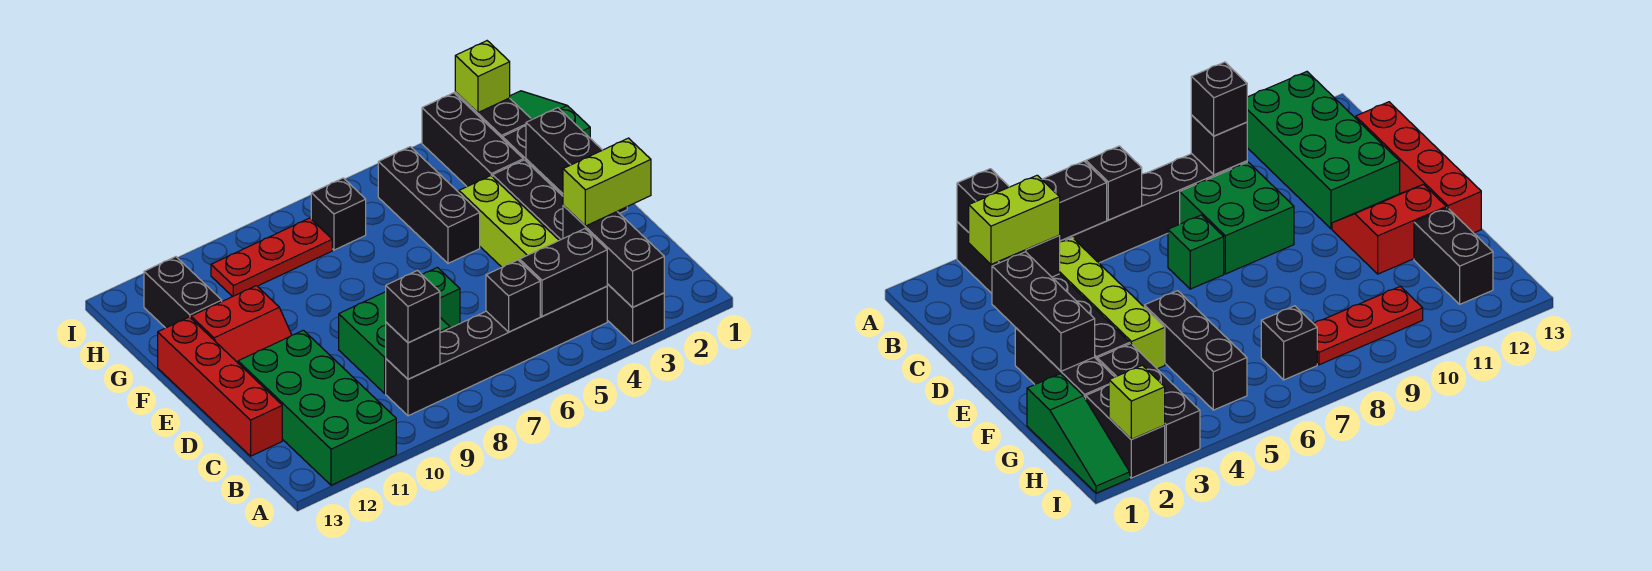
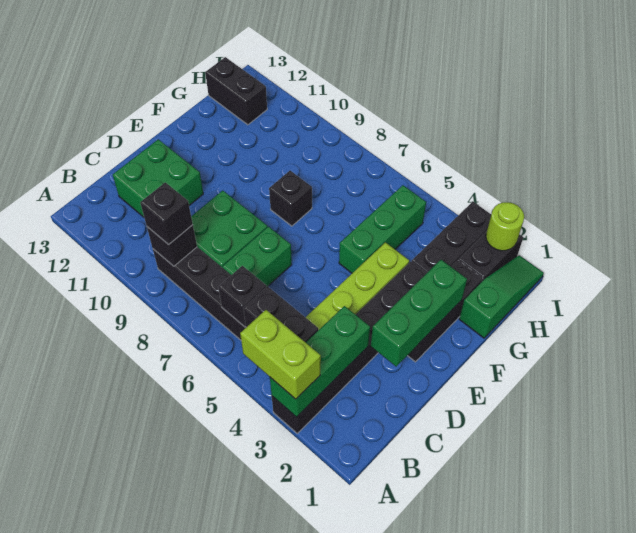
black 1x3 brick [563,206,664,307] -> green 1x3 brick [270,306,370,417]
green 2x4 brick [238,330,396,485] -> green 2x2 brick [113,139,203,217]
lime 1x2 brick [563,138,651,226] -> lime 1x2 brick moved to [240,310,321,399]
red 1x4 brick [158,317,282,456] -> none
black 1x3 brick [526,108,627,213] -> green 1x3 brick [371,260,467,367]
green 1x1 brick [423,268,460,328] -> green 1x2 brick [223,227,292,287]
red 2x2 slope [191,286,292,363] -> none
black 1x3 brick [378,147,480,263] -> green 1x3 brick [339,185,426,273]
black 1x2 brick [144,257,222,328] -> black 1x2 brick turned to [205,57,267,125]
black 1x1 brick [311,178,366,250] -> black 1x1 brick moved to [269,171,312,226]
red 1x3 plate [211,218,332,297] -> none
lime 1x1 brick [455,41,510,113] -> lime 1x1 round brick [486,202,524,251]

